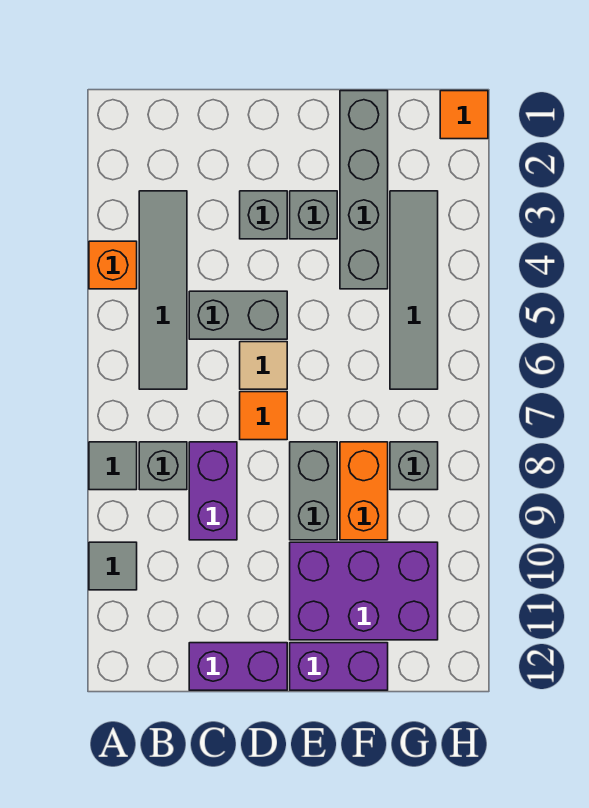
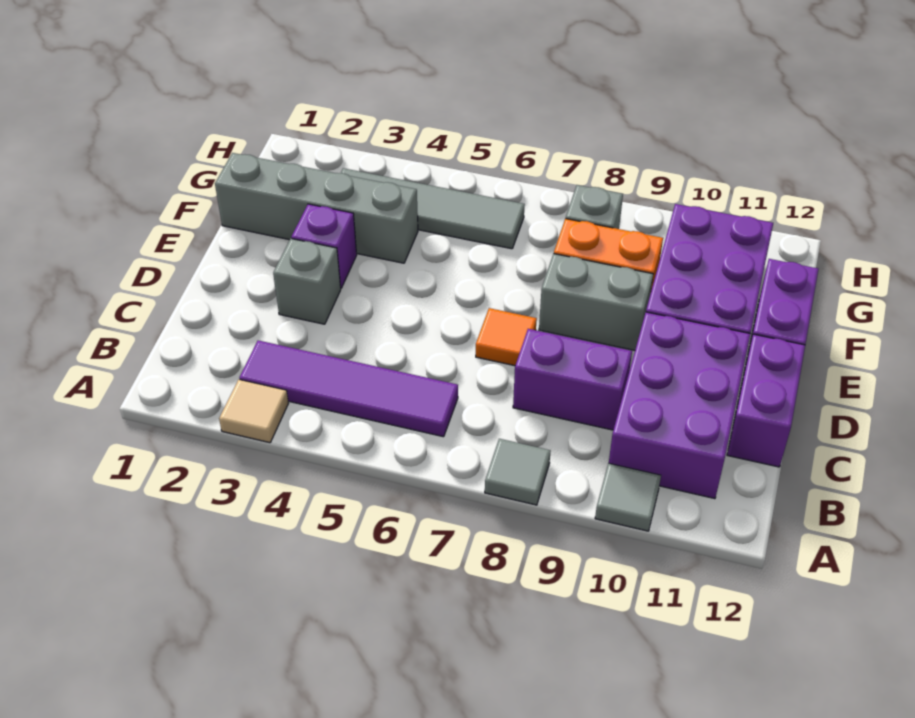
orange 1x1 brick [89,241,137,289] -> none
grey 1x4 tile [139,191,187,389] -> purple 1x4 tile [239,340,458,437]
grey 1x1 brick [139,442,187,490] -> none
none -> purple 2x3 brick [609,312,750,499]
grey 1x2 brick [189,291,287,339] -> none
tan 1x1 tile [240,342,287,389] -> tan 1x1 tile moved to [219,380,288,443]
grey 1x1 brick [290,191,337,239] -> purple 1x1 brick [291,204,357,288]
orange 1x1 tile [440,91,488,139] -> none

